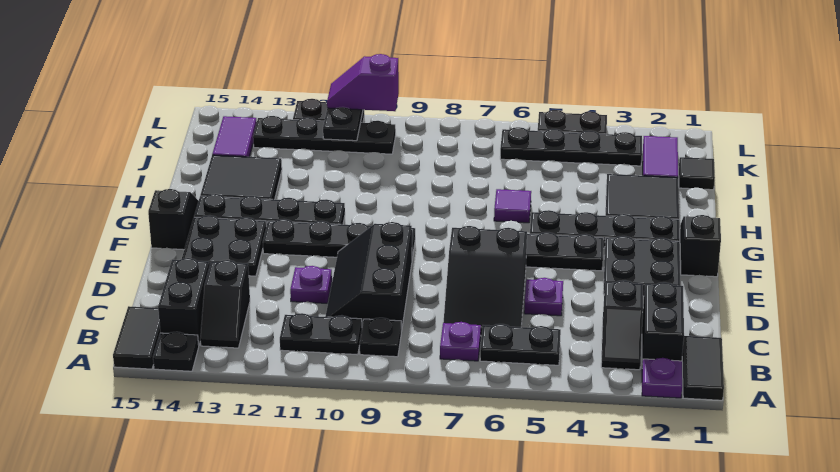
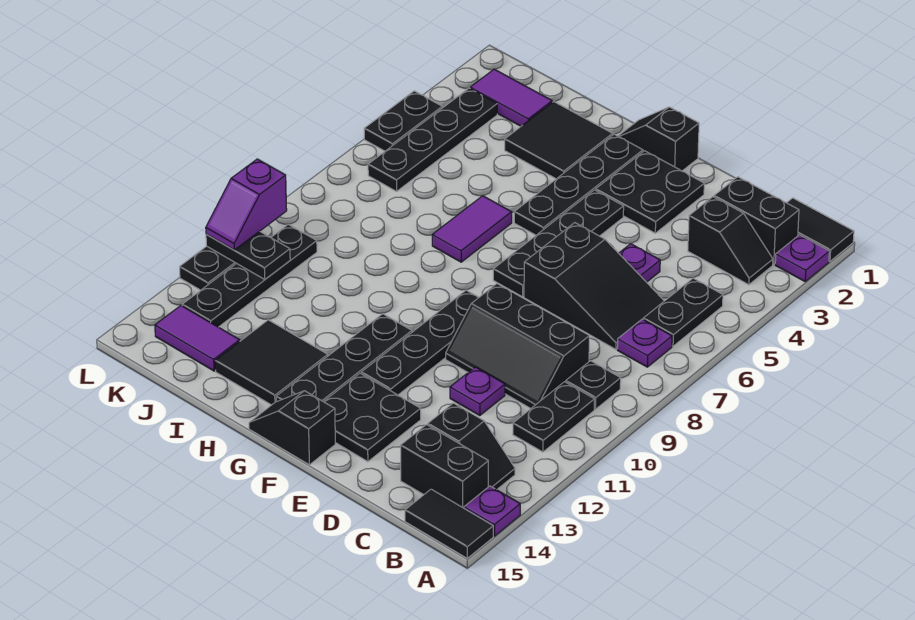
black 1x1 plate [153,332,199,371] -> purple 1x1 plate [464,486,520,536]
purple 1x1 tile [494,189,531,223] -> purple 1x2 tile [432,196,512,262]
black 1x1 tile [679,157,715,190] -> none

